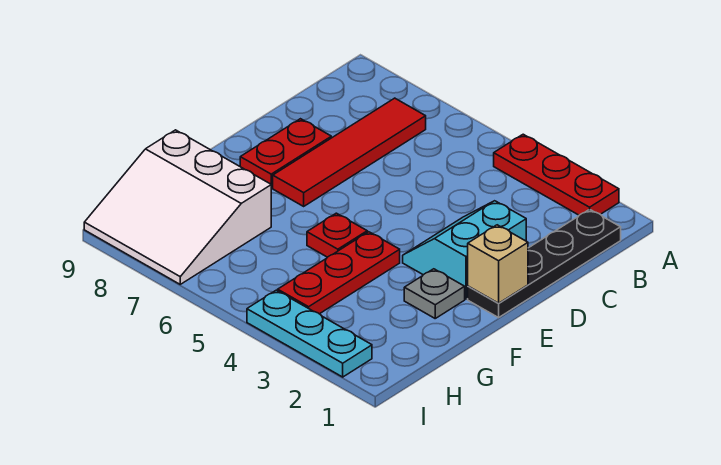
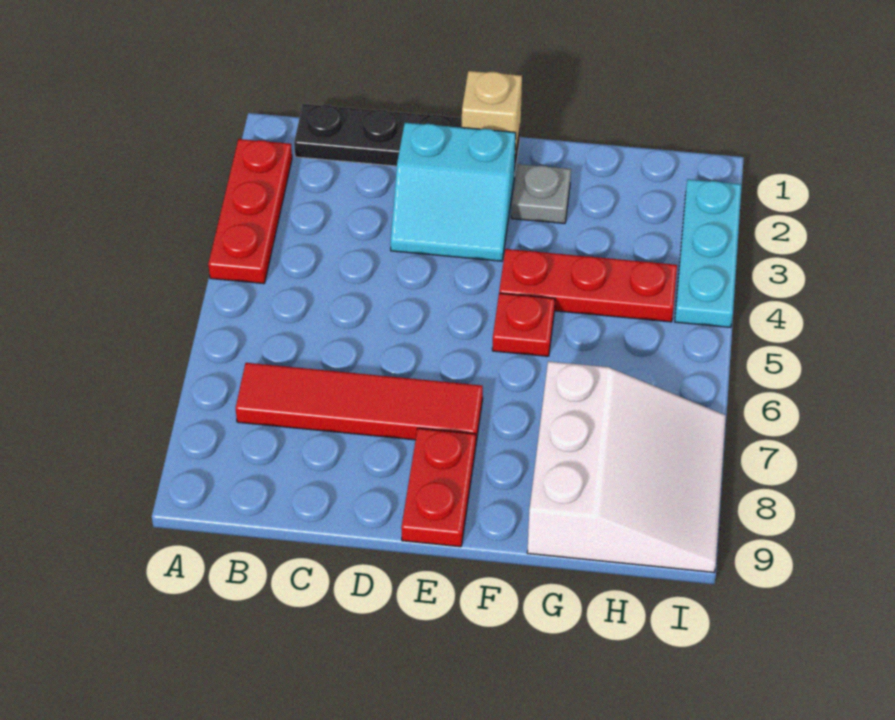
red 1x2 plate [240,119,331,188] -> red 1x2 plate turned to [401,428,476,547]

